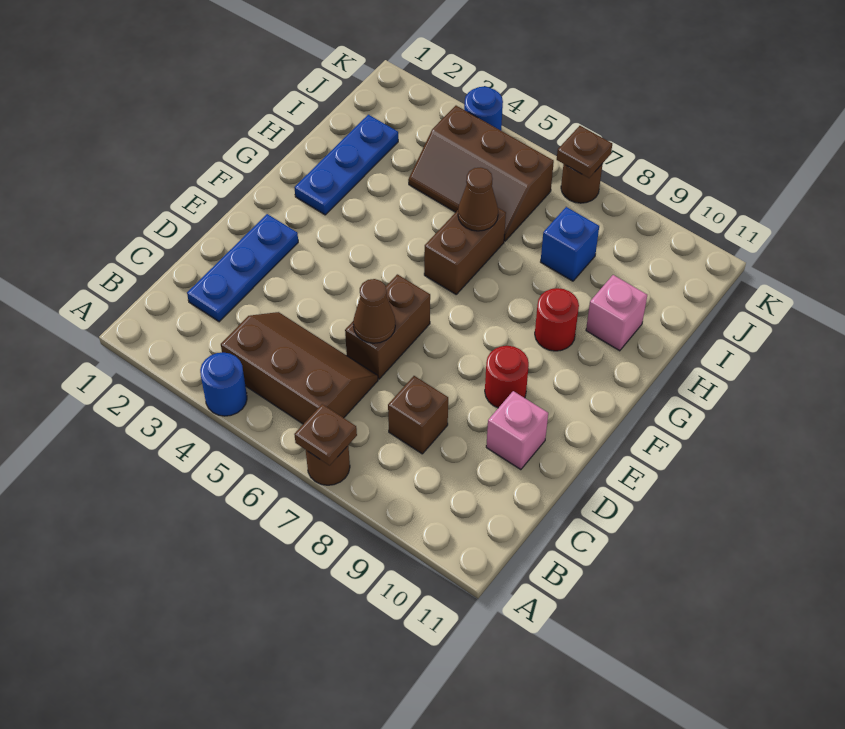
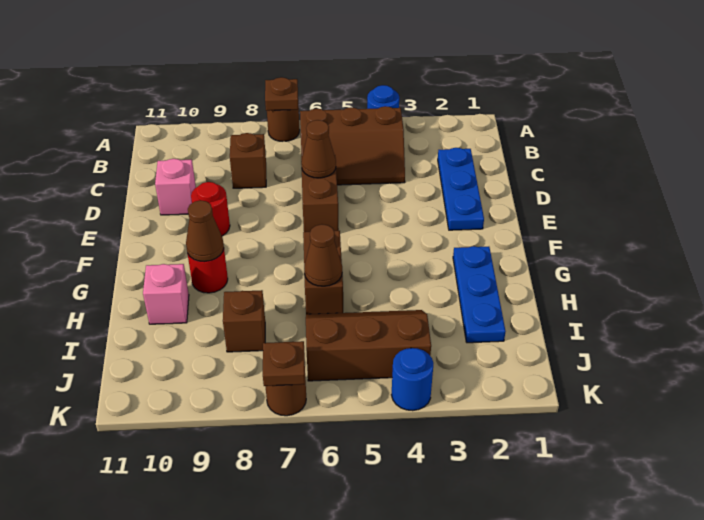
none -> brown 1x1 cone [186,200,224,262]
blue 1x1 brick [541,207,599,281] -> brown 1x1 brick [223,290,265,352]

